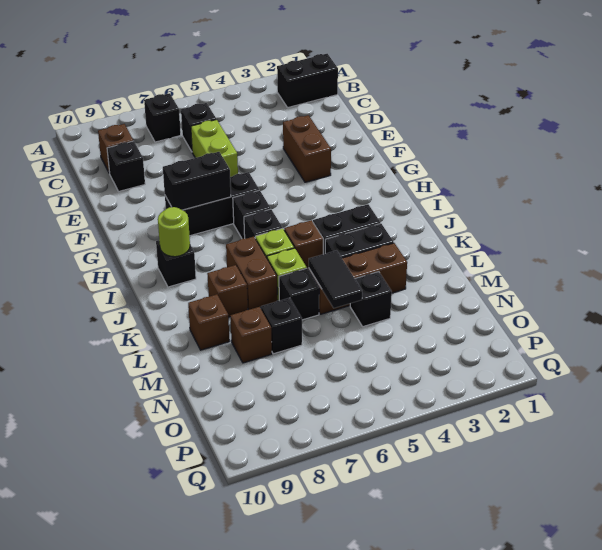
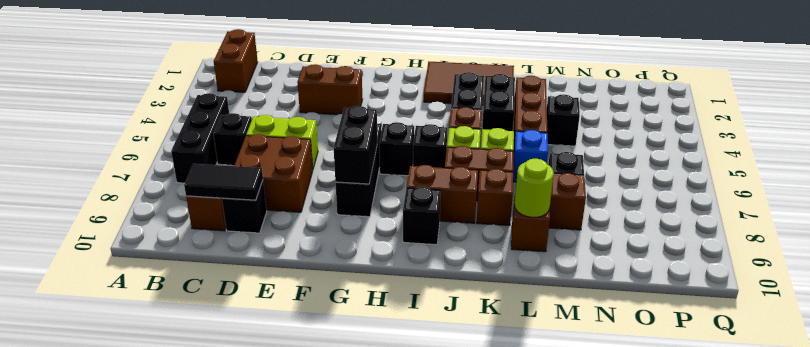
black 1x2 brick [277,54,338,108] -> brown 1x2 brick [214,29,258,92]
black 1x1 brick [144,93,181,142] -> black 1x3 brick [171,93,229,183]
none -> brown 2x2 brick [234,134,313,212]
none -> brown 2x3 tile [424,62,514,105]
none -> brown 1x2 brick [407,165,478,223]
lime 1x1 round brick [158,207,190,257] -> lime 1x1 round brick moved to [514,159,554,217]
black 1x2 tile [309,250,362,308] -> black 1x2 tile moved to [184,164,263,200]
black 1x1 brick [279,268,319,320] -> blue 1x1 brick [513,130,548,182]

